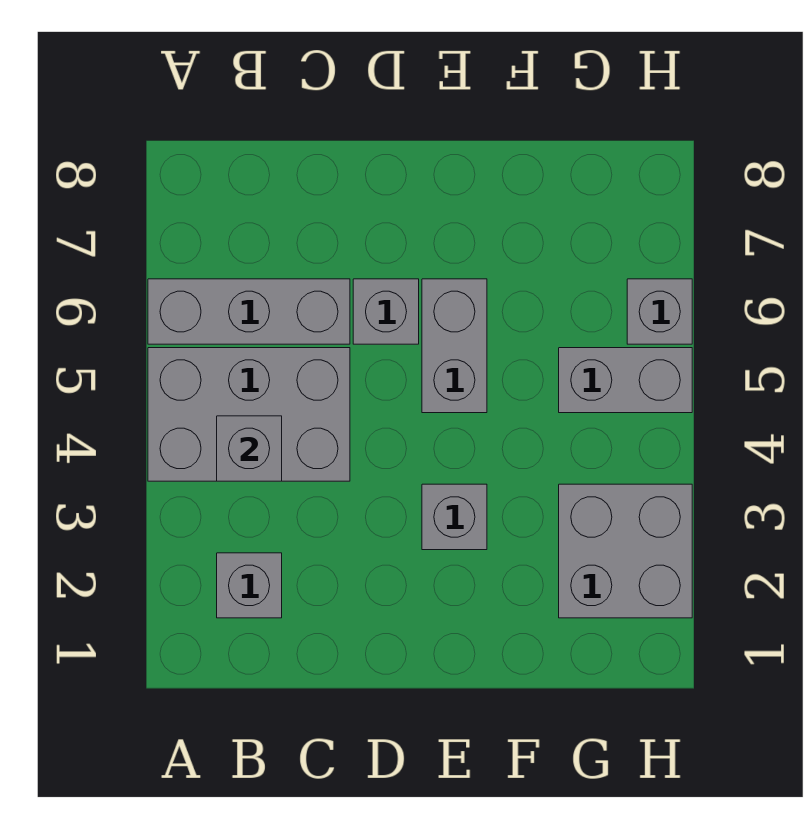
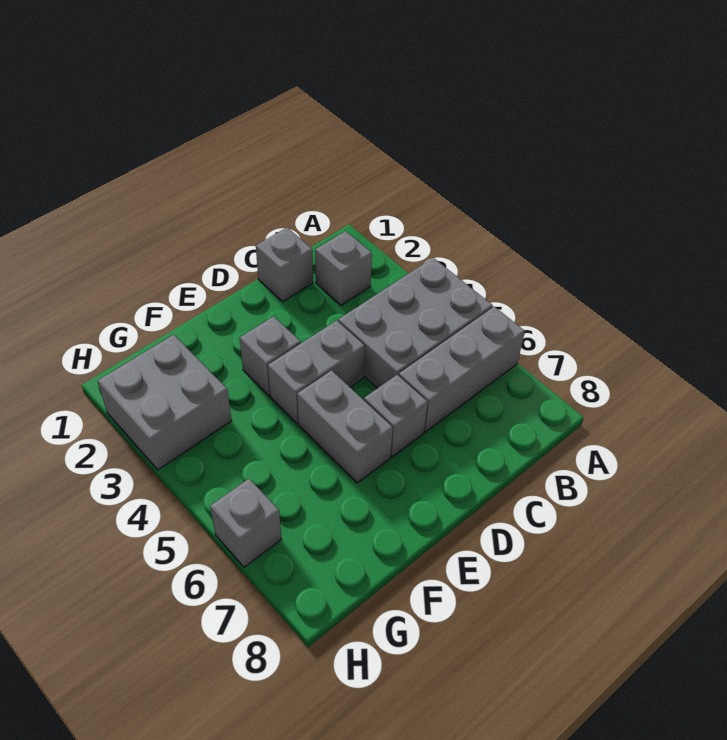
grey 1x1 brick [217,416,282,481] -> grey 1x1 brick moved to [256,228,313,301]
grey 1x2 brick [559,348,692,413] -> grey 1x2 brick moved to [268,320,365,424]

